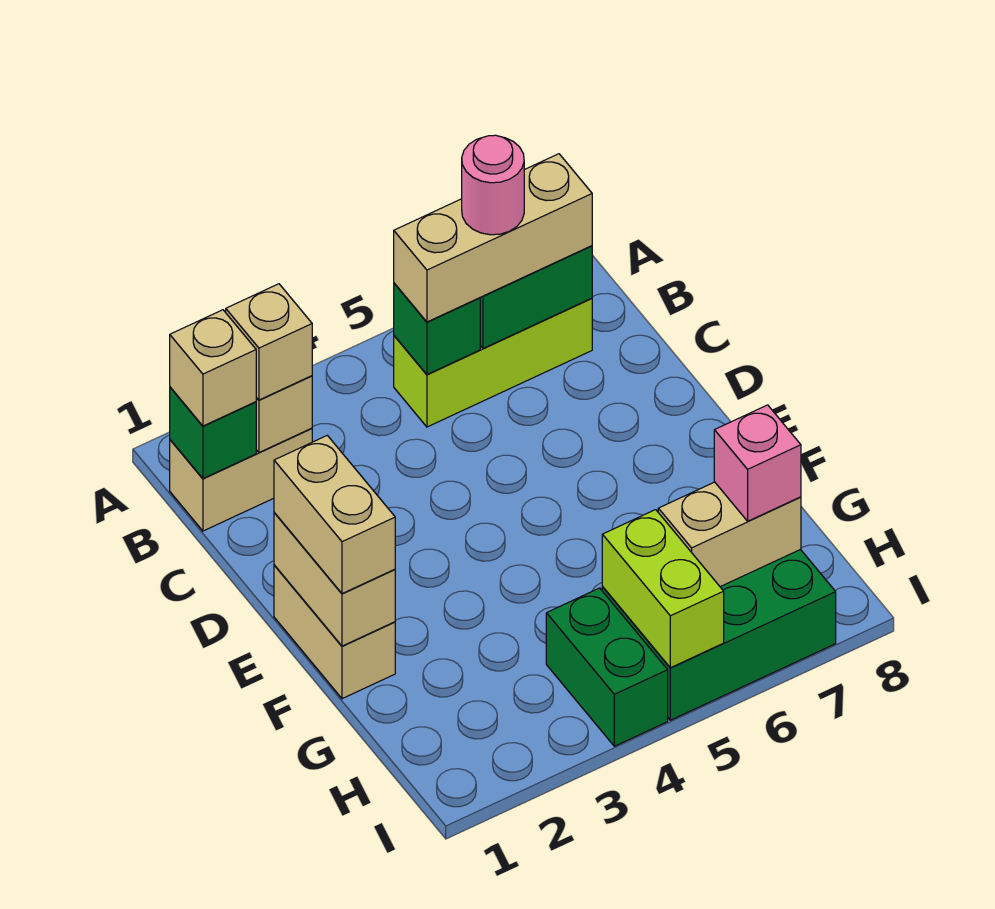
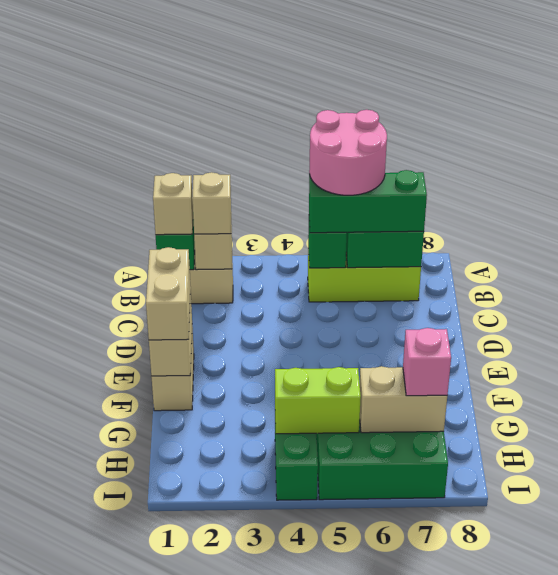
tan 1x3 brick [394,154,592,322] -> green 1x3 brick [309,170,427,233]
pink 1x1 round brick [462,135,524,235] -> pink 2x2 round brick [309,110,387,195]
lime 1x2 brick [602,510,724,668] -> lime 1x2 brick turned to [275,367,361,434]

